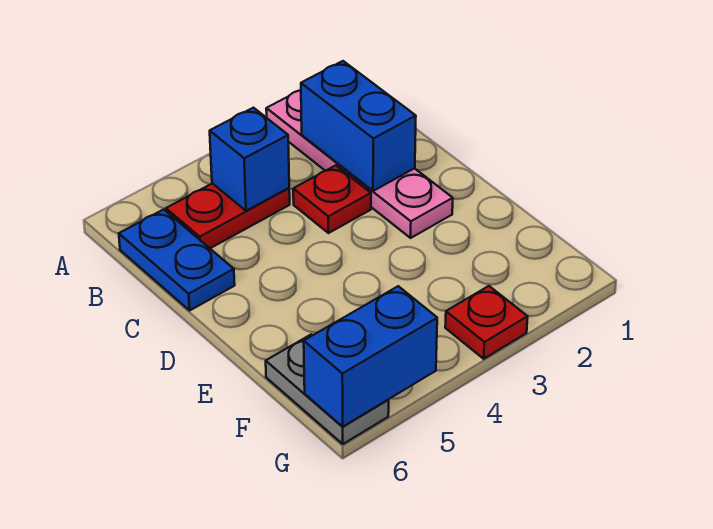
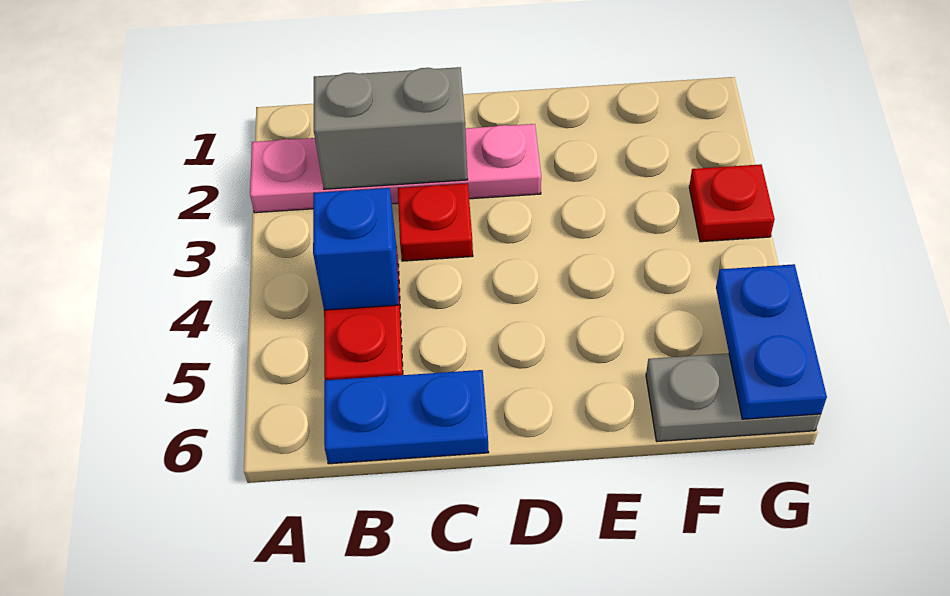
blue 1x2 brick [301,61,416,191] -> grey 1x2 brick [314,67,468,189]
blue 1x2 brick [304,286,437,426] -> blue 1x2 plate [716,264,827,419]

